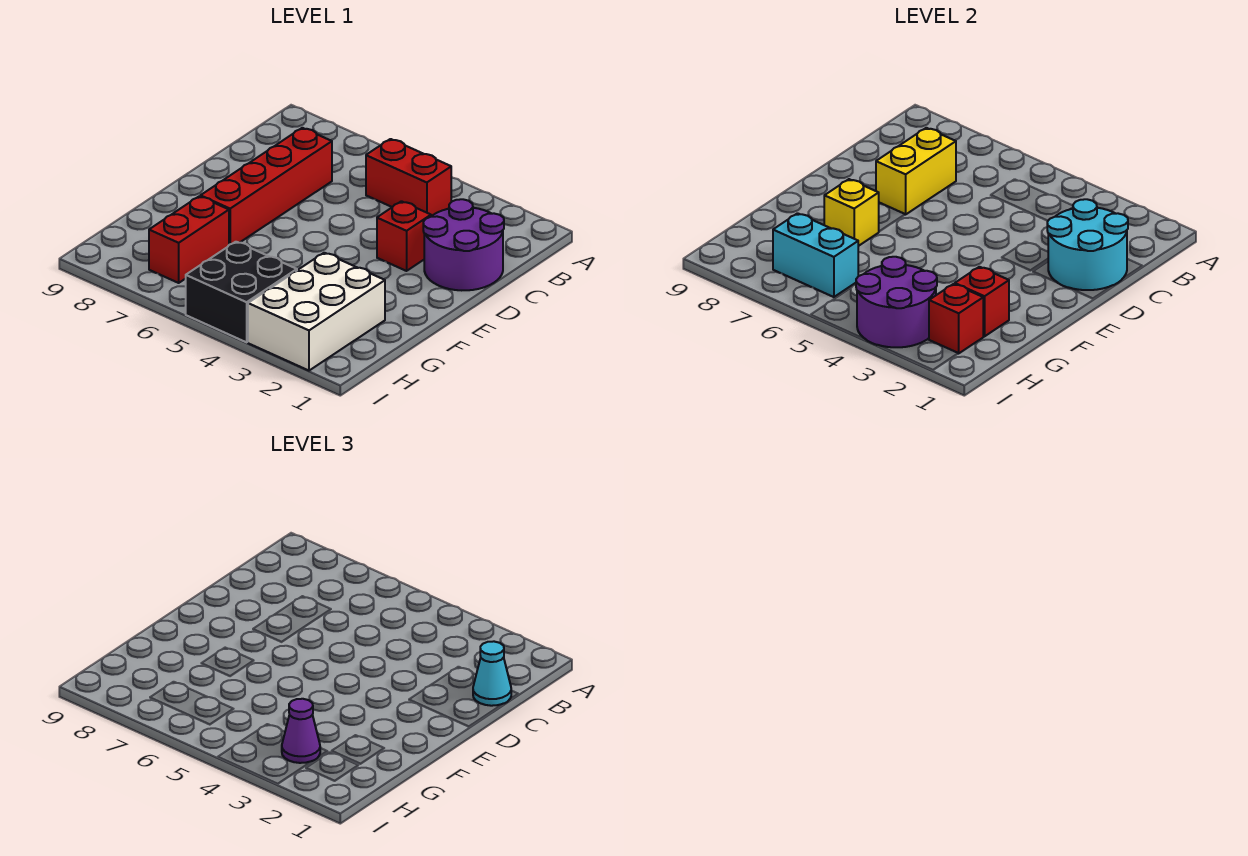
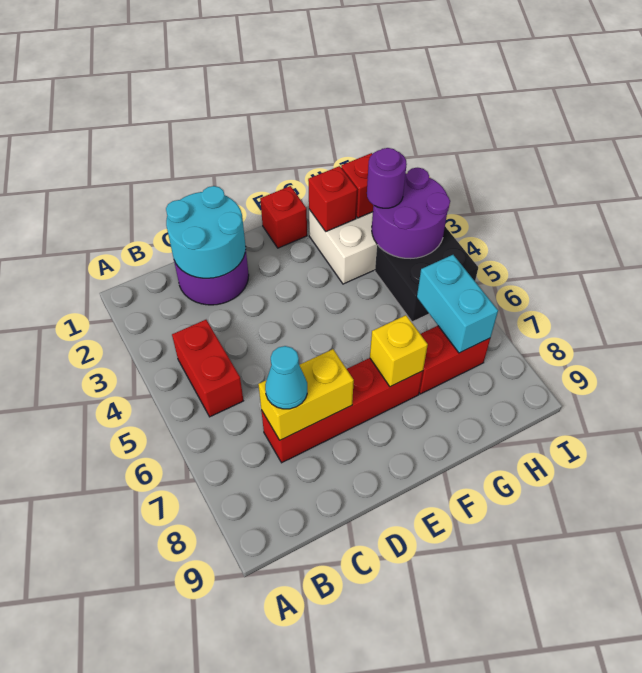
cyan 1x1 cone [473,641,511,706] -> cyan 1x1 cone moved to [265,346,307,409]
red 1x1 brick [377,201,431,271] -> red 1x1 brick moved to [260,186,307,248]
purple 1x1 cone [282,699,320,763] -> purple 1x1 round brick [367,148,407,208]

